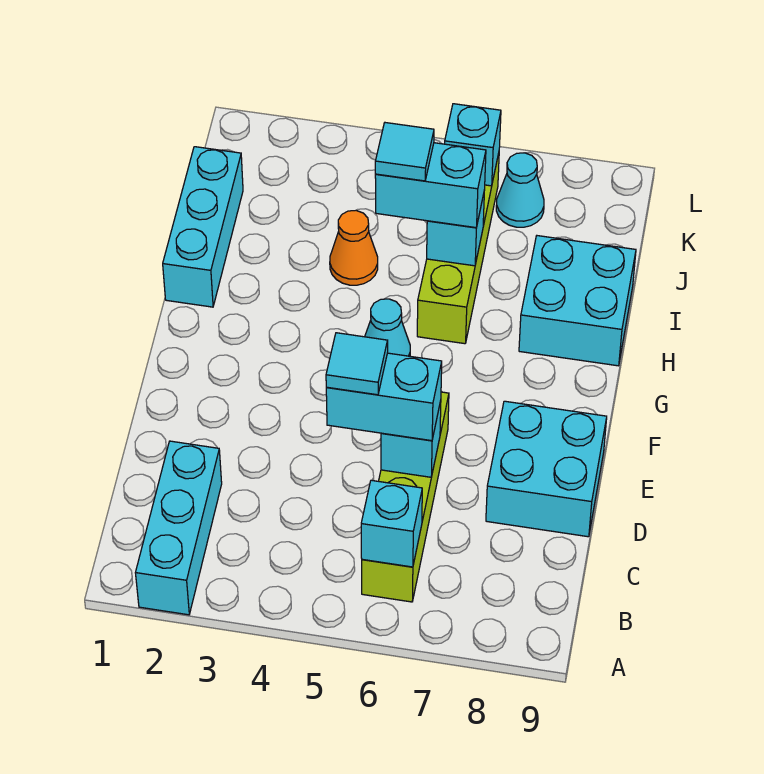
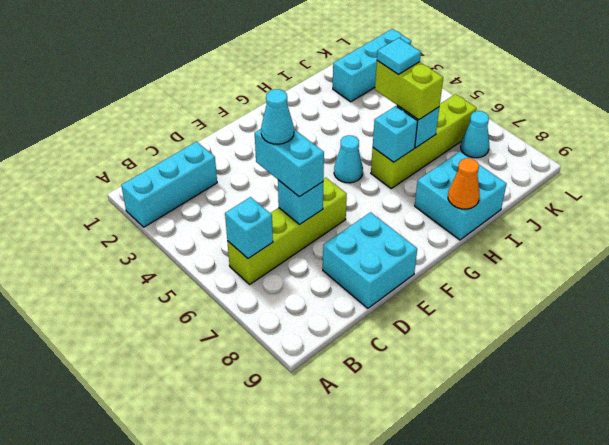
cyan 1x1 tile [326,333,388,395] -> cyan 1x1 cone [261,89,294,144]
cyan 1x3 brick [163,147,243,307] -> cyan 1x3 brick moved to [333,29,411,102]
orange 1x1 cone [330,211,378,285] -> orange 1x1 cone moved to [448,158,480,209]
cyan 1x2 brick [375,143,486,228] -> lime 1x2 brick [375,61,443,120]
cyan 1x1 brick [445,104,501,186] -> cyan 1x1 brick moved to [373,106,418,162]

